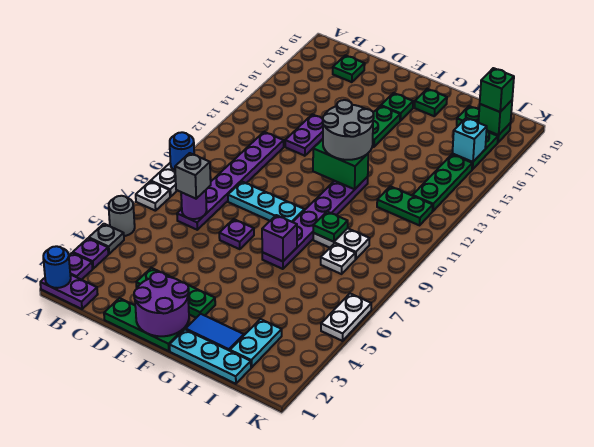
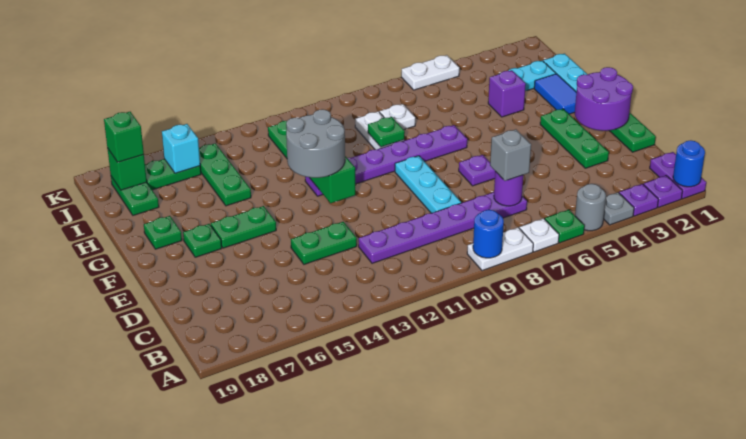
green 1x1 plate [333,55,365,82] -> green 1x1 plate moved to [545,210,584,243]
purple 1x2 plate [285,114,323,156] -> green 1x2 plate [291,222,357,264]
purple 1x1 brick [262,215,297,261] -> purple 1x1 brick moved to [488,70,526,117]
green 1x3 plate [413,155,472,211] -> green 1x3 plate turned to [199,143,251,206]

